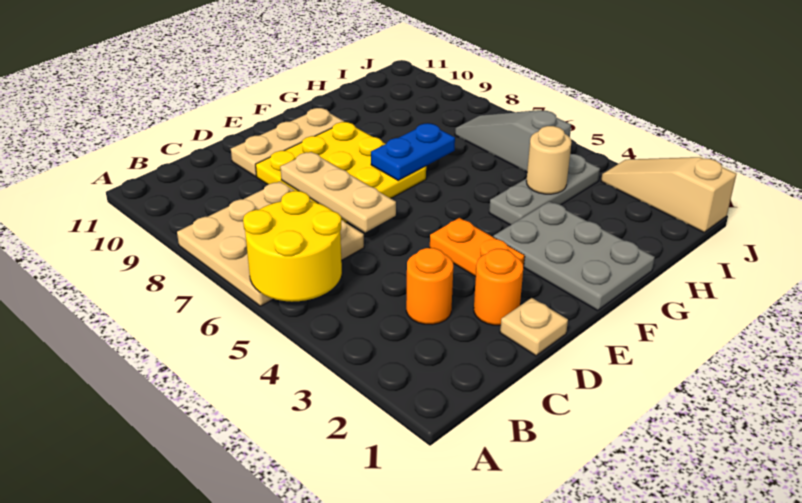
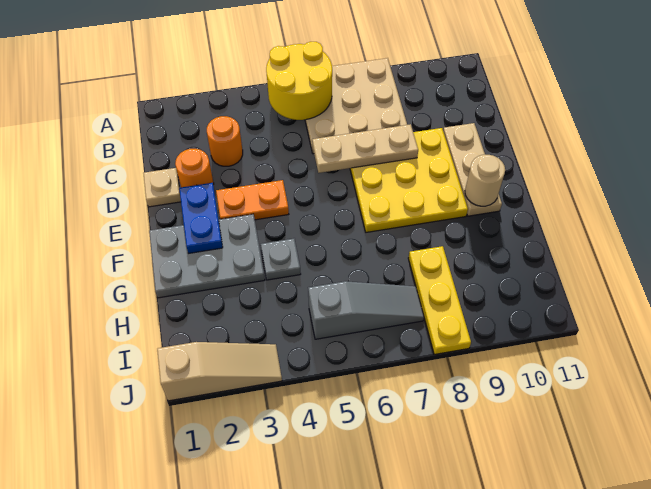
blue 1x2 plate [371,123,455,181] -> blue 1x2 plate moved to [179,183,223,253]
grey 1x3 plate [489,154,600,225] -> grey 1x1 plate [261,239,301,280]
tan 1x1 round brick [526,126,571,194] -> tan 1x1 round brick moved to [465,155,505,206]
none -> yellow 1x3 plate [408,246,471,355]

